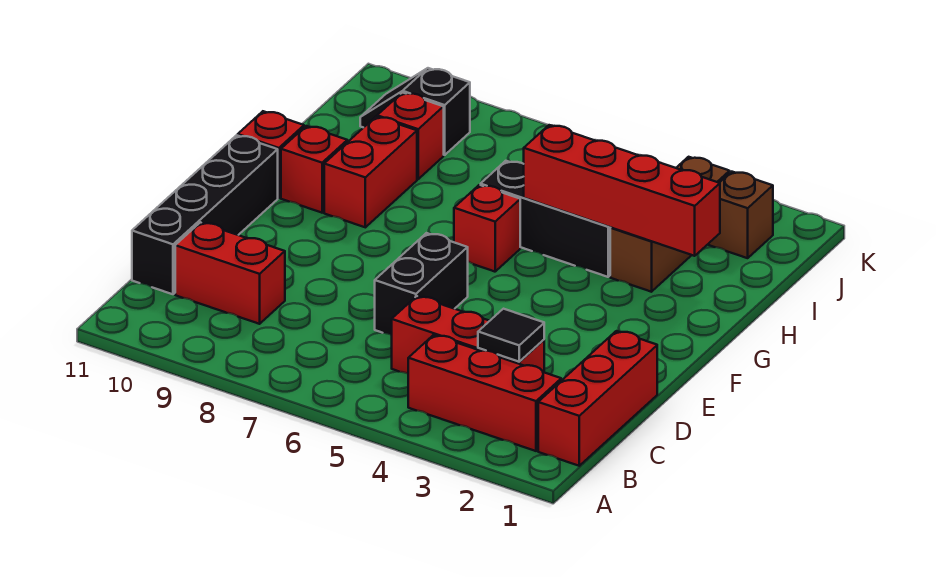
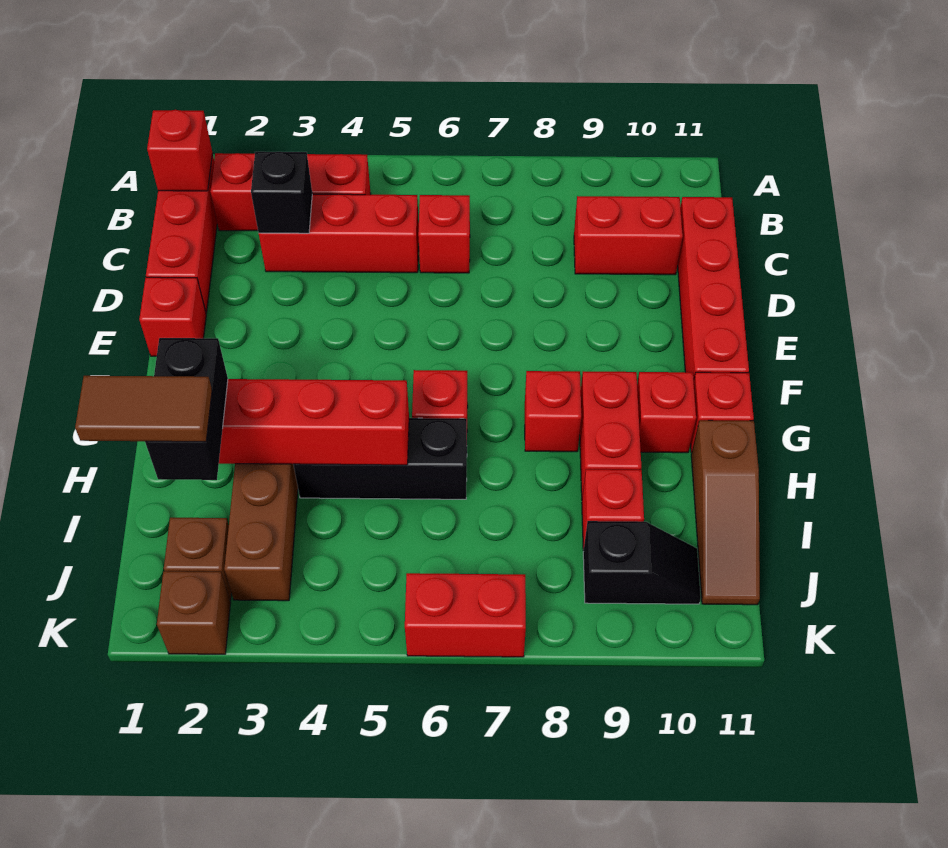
none -> red 1x1 brick [147,110,213,191]
black 1x1 tile [478,309,544,362] -> black 1x1 brick [251,152,312,233]
none -> red 1x1 brick [418,195,470,273]
black 1x4 brick [132,135,278,294] -> red 1x4 brick [678,197,749,381]
black 1x2 brick [375,233,468,335] -> black 1x2 brick moved to [145,338,228,480]
none -> red 1x1 brick [139,277,206,356]
none -> red 1x1 brick [525,371,581,452]
none -> brown 1x3 slope [691,420,760,605]
none -> brown 1x2 tile [75,376,212,442]
none -> brown 1x1 brick [157,571,231,654]
none -> red 1x2 brick [405,573,526,657]

